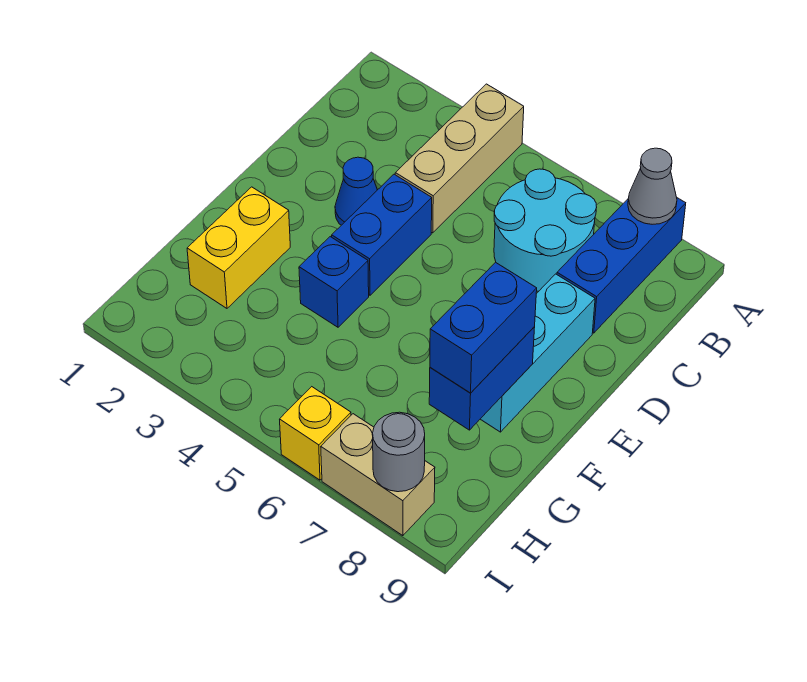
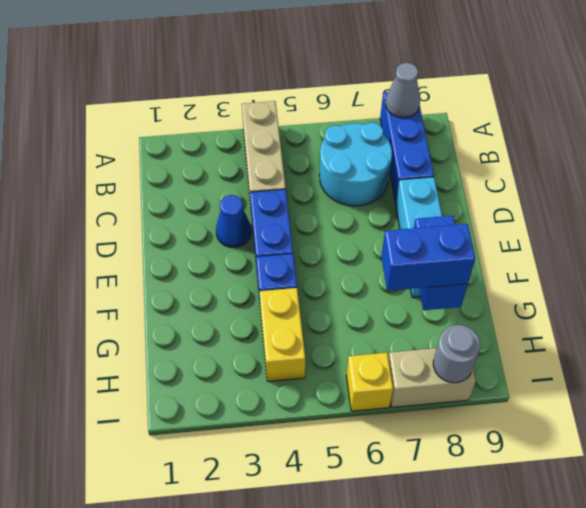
yellow 1x2 brick [187,187,290,308] -> yellow 1x2 brick moved to [260,288,305,381]
blue 1x2 brick [430,262,537,393] -> blue 1x2 brick turned to [381,224,475,291]

